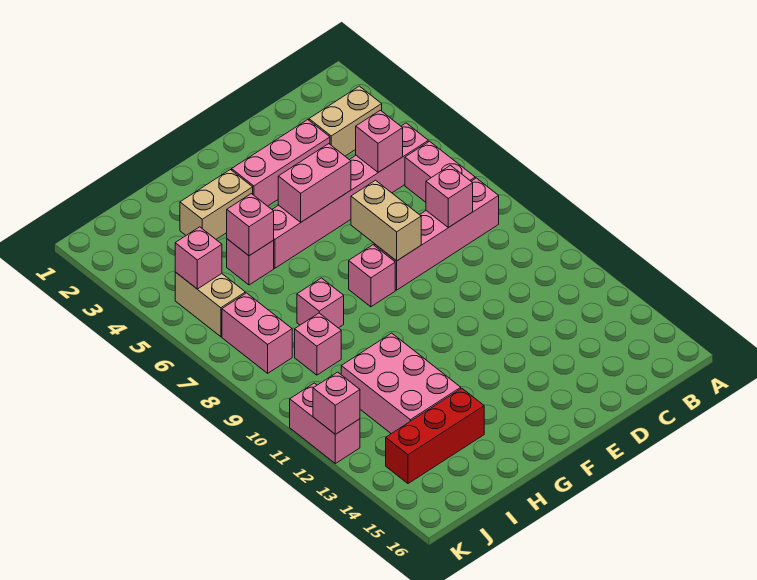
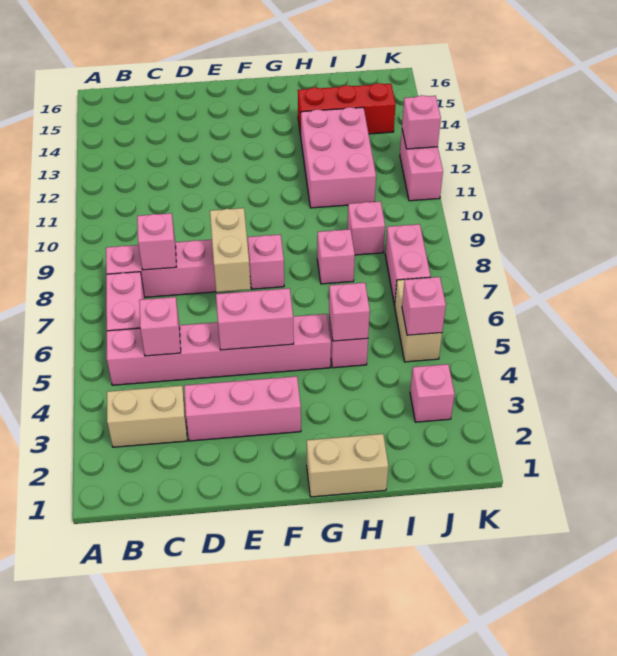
tan 1x2 brick [180,170,253,239] -> tan 1x2 brick moved to [307,434,388,497]
none -> pink 1x1 brick [410,364,455,422]

